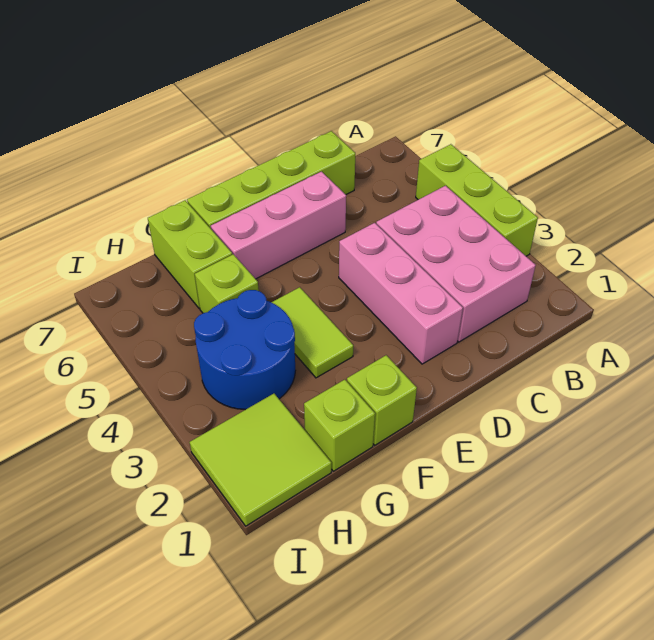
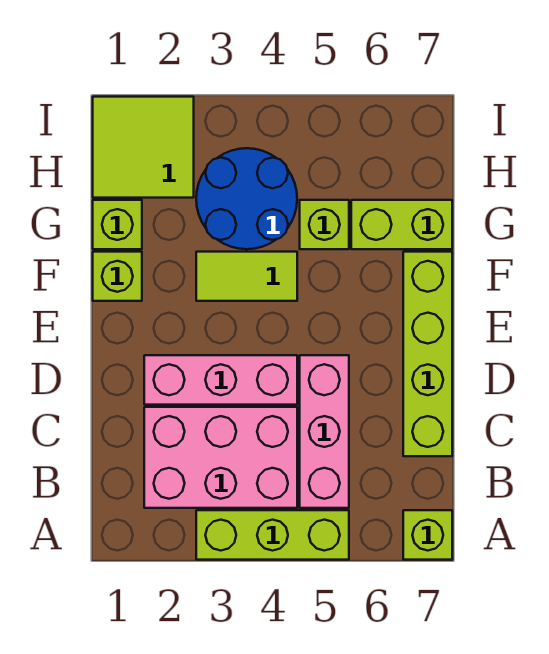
none -> lime 1x1 brick [403,510,452,560]
pink 1x3 brick [211,172,346,279] -> pink 1x3 brick moved to [300,355,349,508]

